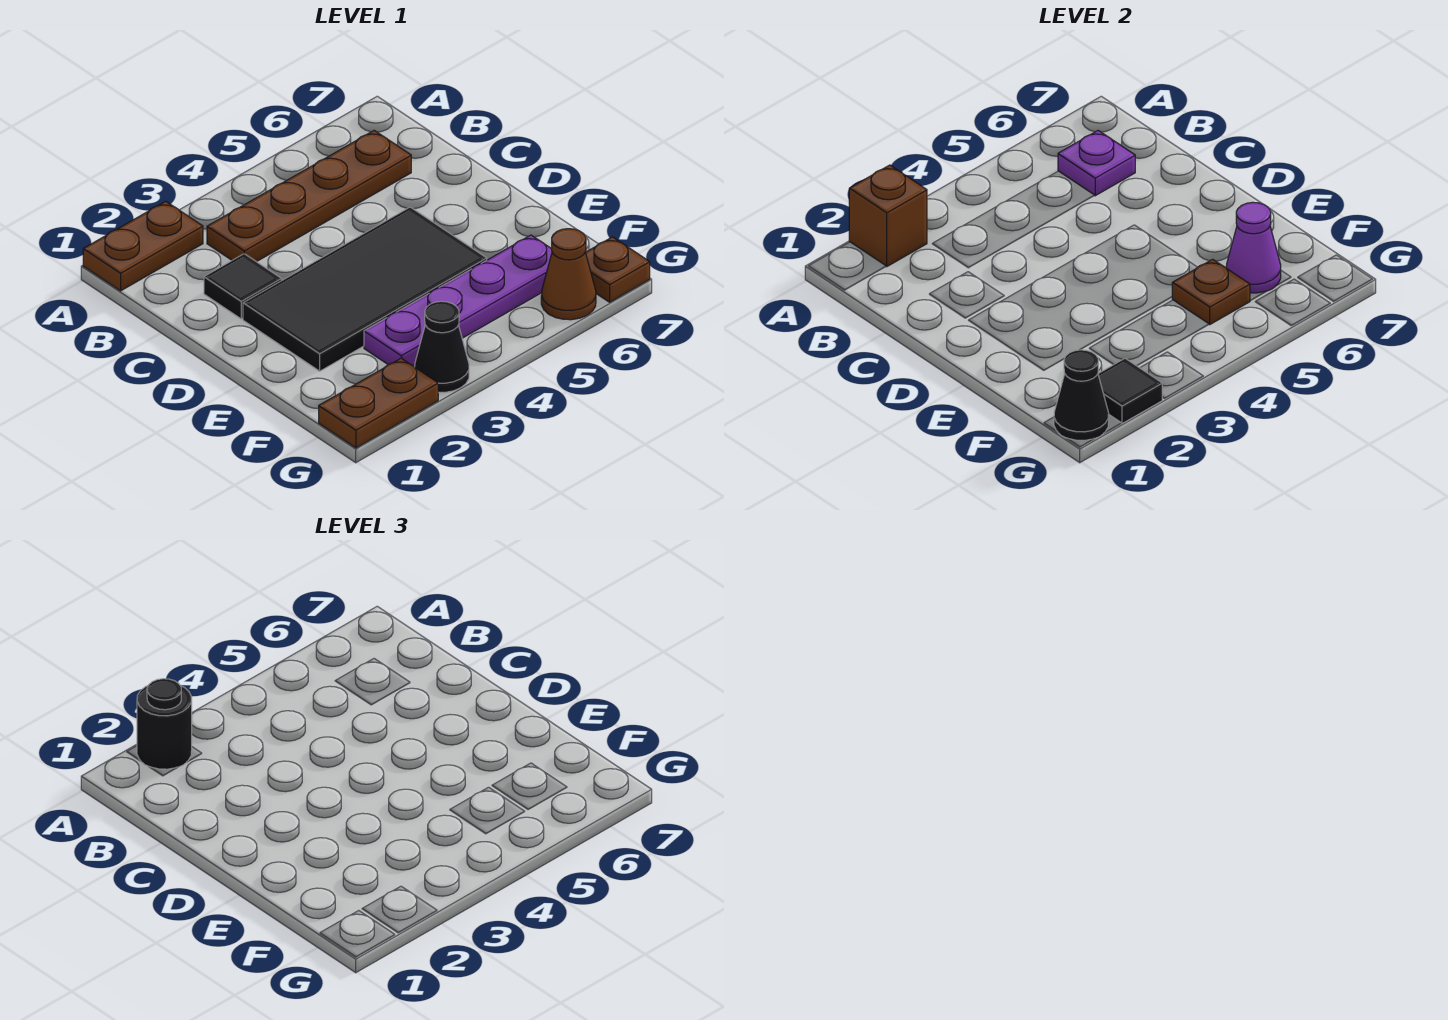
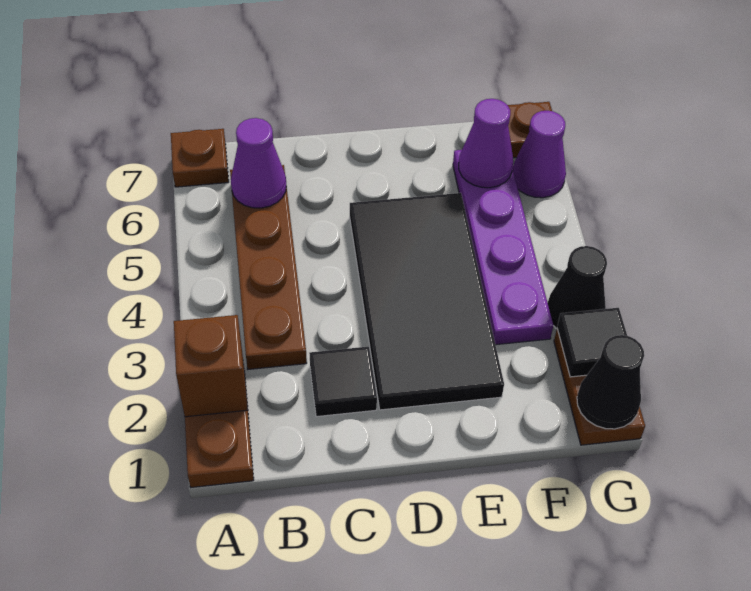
black 1x1 round brick [137,679,192,769] -> none
purple 1x1 plate [1058,131,1135,196] -> purple 1x1 cone [231,118,286,208]
brown 1x1 plate [1172,259,1250,324] -> brown 1x1 plate moved to [171,129,229,187]
brown 1x1 cone [541,229,596,320] -> purple 1x1 cone [513,111,566,198]

